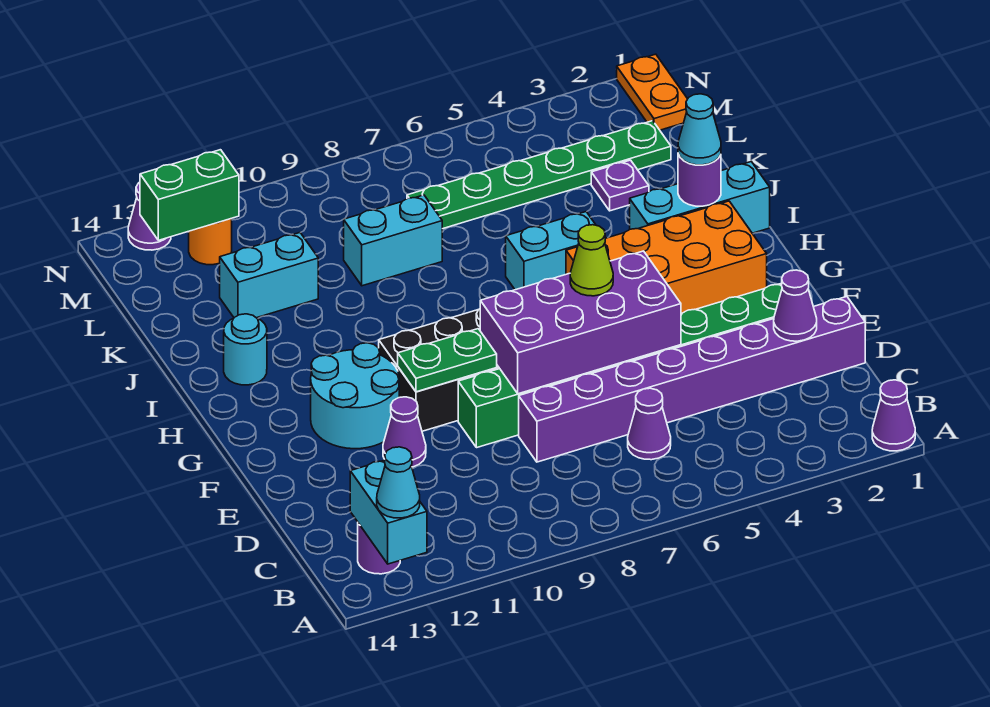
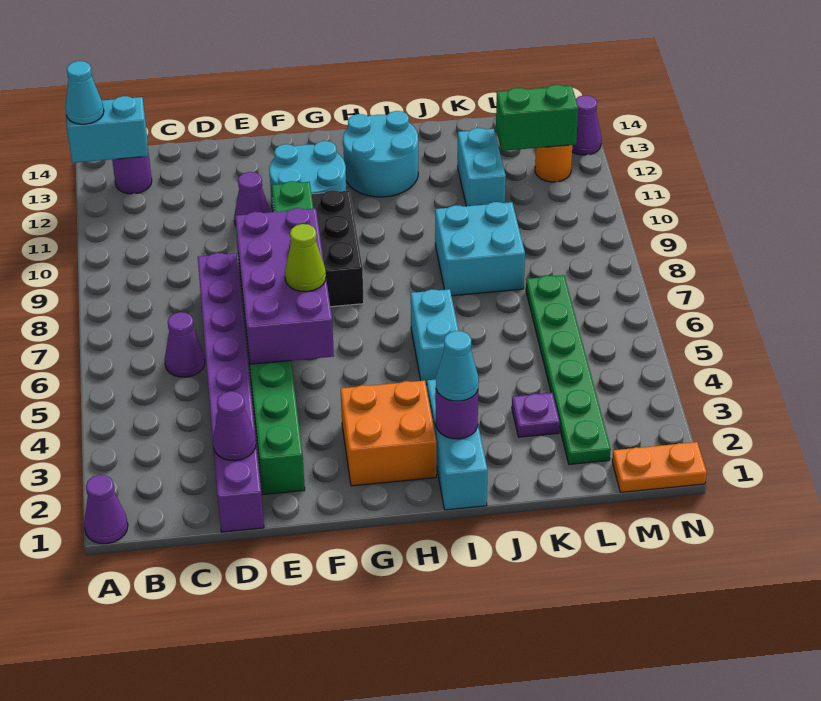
orange 2x4 brick [566,201,767,314] -> orange 2x2 brick [341,380,436,486]
cyan 1x1 round brick [224,314,267,385] -> cyan 2x2 round brick [343,111,418,197]
cyan 1x2 brick [344,195,442,286] -> cyan 2x2 brick [435,202,525,296]
green 1x2 brick [140,150,239,240] -> green 1x2 brick turned to [496,85,578,151]

